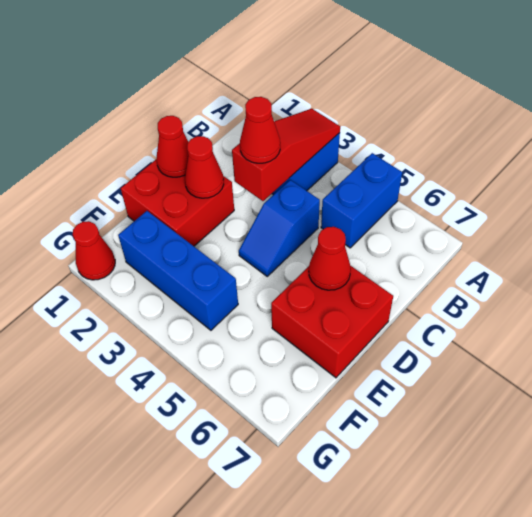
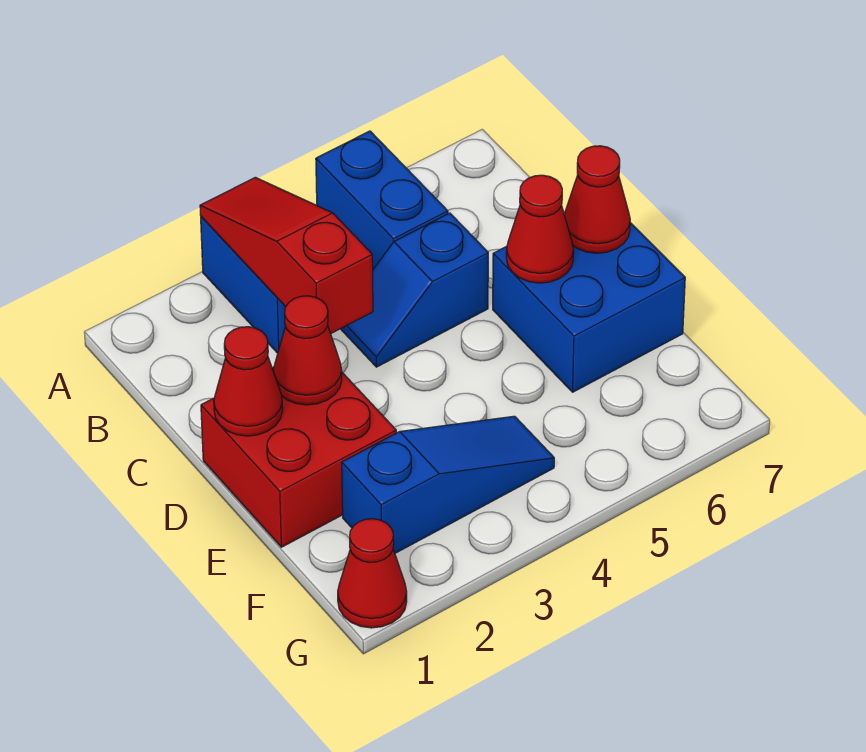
red 1x1 cone [240,97,280,163] -> red 1x1 cone moved to [564,146,630,253]
blue 1x2 slope [239,180,320,276] -> blue 1x2 slope turned to [341,213,488,367]
red 2x2 brick [271,266,393,378] -> blue 2x2 brick [493,223,685,392]
blue 1x3 brick [118,211,238,330] -> blue 1x3 slope [342,416,554,553]

